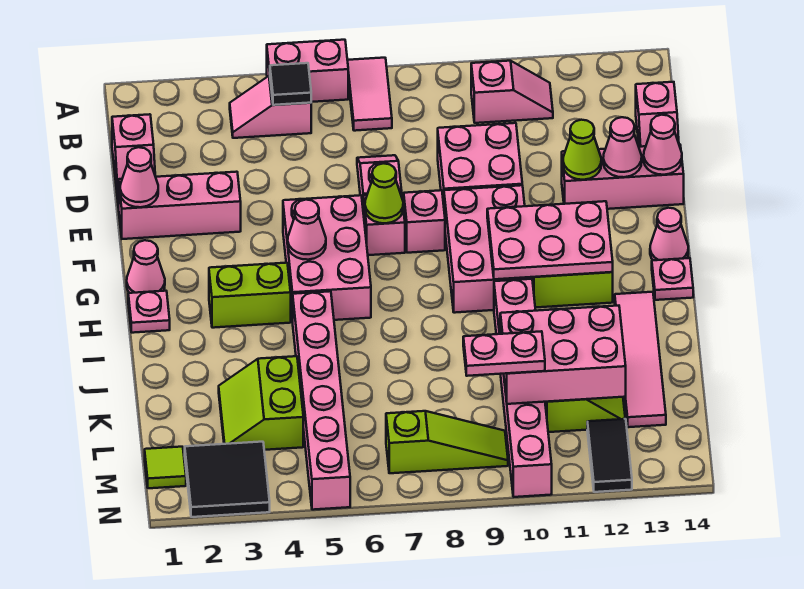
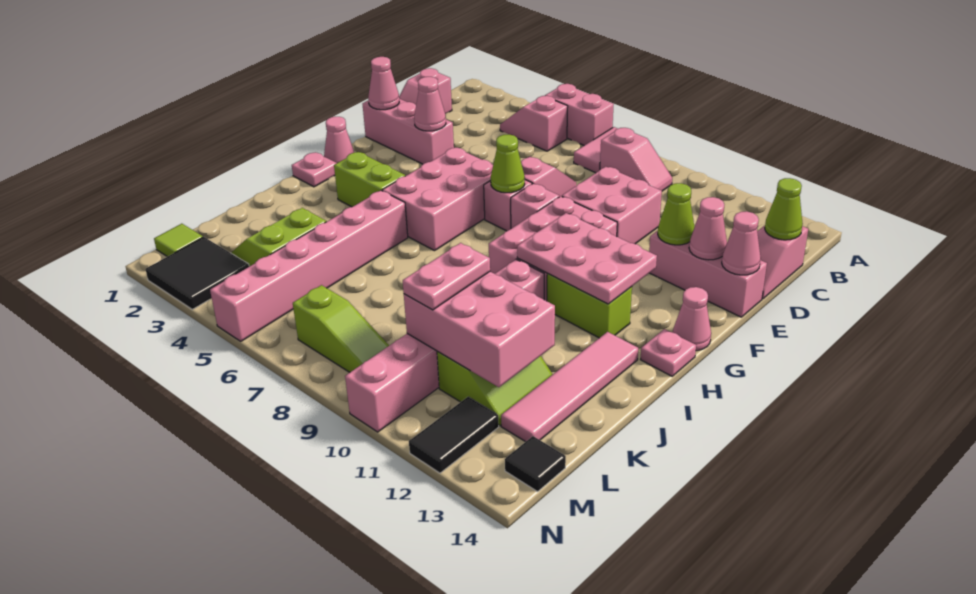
black 1x1 tile [270,63,311,105] -> black 1x1 tile moved to [505,436,566,492]
pink 1x2 slope [471,61,553,123] -> pink 1x2 slope moved to [600,128,672,191]
none -> lime 1x1 cone [765,178,803,240]
pink 1x1 cone [288,200,326,260] -> pink 1x1 cone moved to [414,77,446,131]
pink 1x2 plate [463,331,545,376] -> pink 1x2 plate turned to [403,243,490,310]

